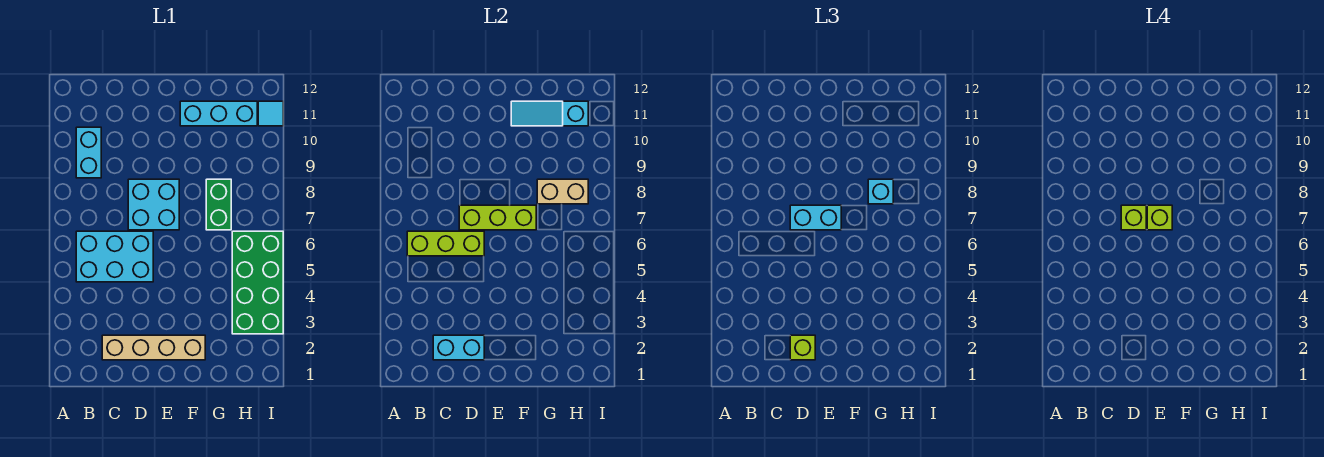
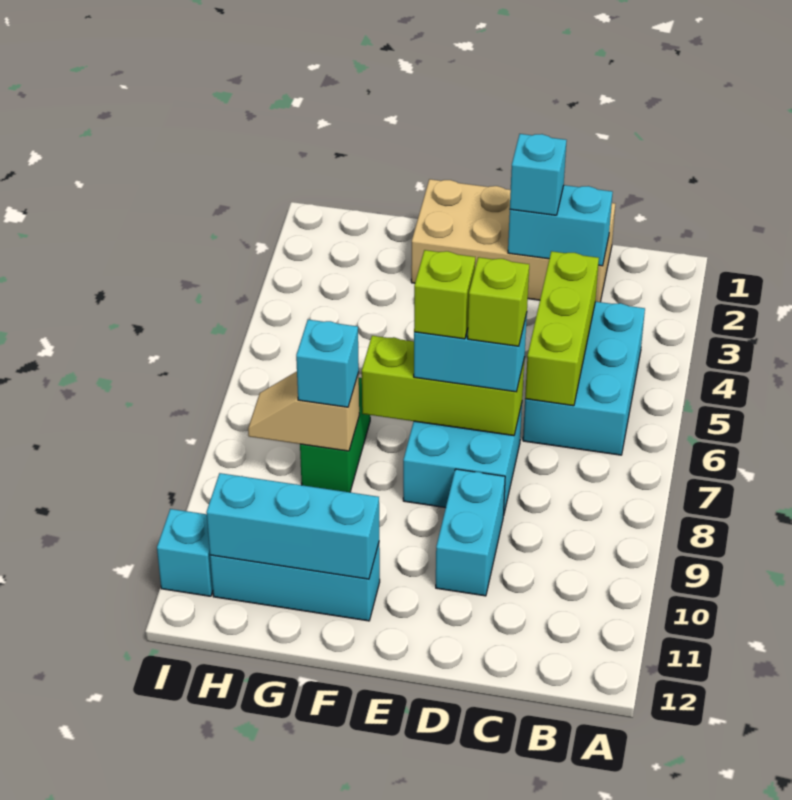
cyan 2x3 brick [76,231,153,282] -> cyan 2x3 brick turned to [523,302,645,455]
lime 1x3 brick [407,231,484,256] -> lime 1x3 brick turned to [525,251,599,406]
cyan 1x2 brick [76,127,101,178] -> cyan 1x2 brick moved to [436,469,505,596]
tan 1x4 brick [102,335,205,360] -> tan 2x4 brick [411,179,615,302]
lime 1x1 brick [790,335,815,360] -> cyan 1x1 brick [510,134,567,215]
cyan 1x3 slope [511,101,588,126] -> cyan 1x3 brick [206,473,379,579]
tan 1x2 brick [537,179,588,204] -> tan 1x2 slope [248,371,359,451]
green 2x4 brick [232,231,283,334] -> none
cyan 1x1 tile [258,101,283,126] -> cyan 1x1 brick [157,509,213,596]

